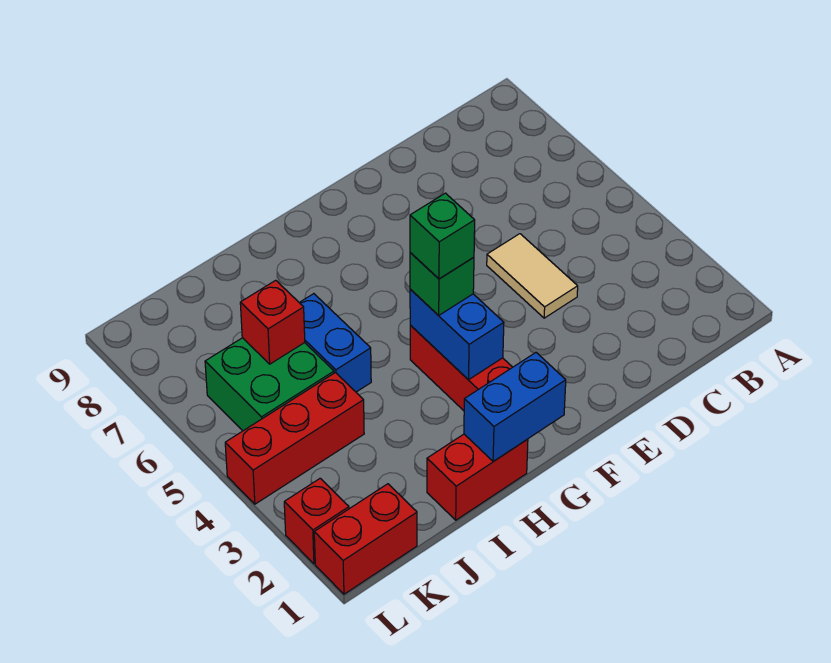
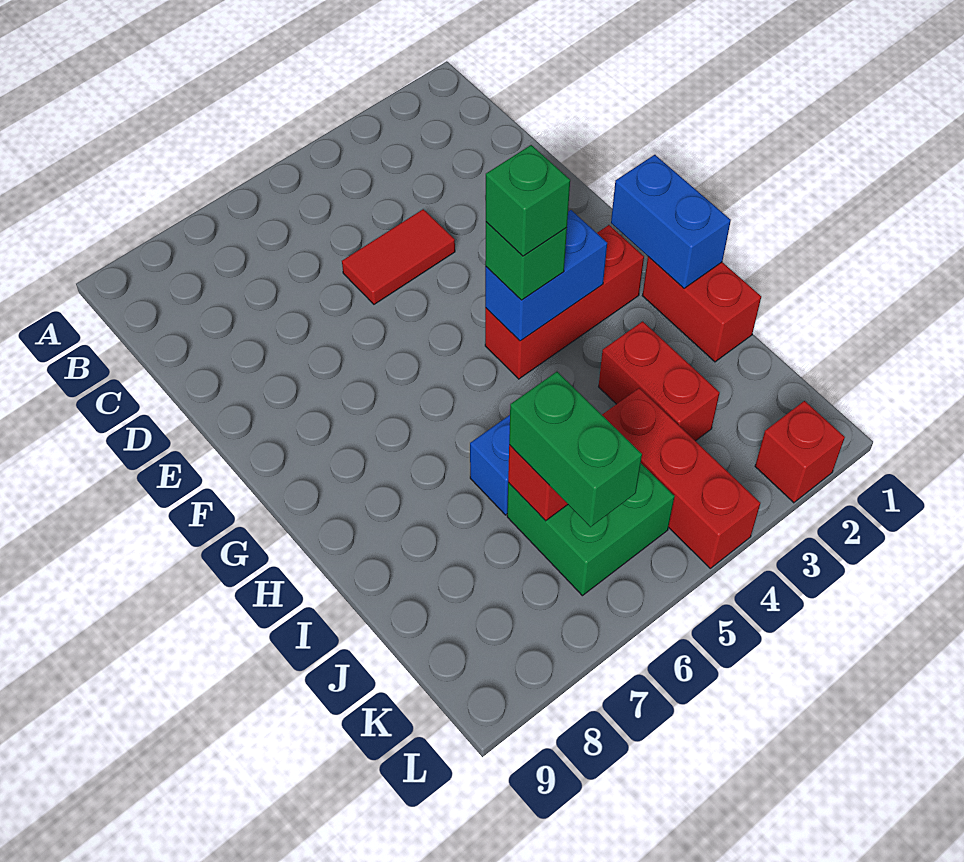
tan 1x2 tile [487,234,578,318] -> red 1x2 tile [342,209,455,304]
none -> green 1x2 brick [509,372,642,527]
red 1x2 brick [314,484,417,594] -> red 1x2 brick moved to [599,321,720,441]

